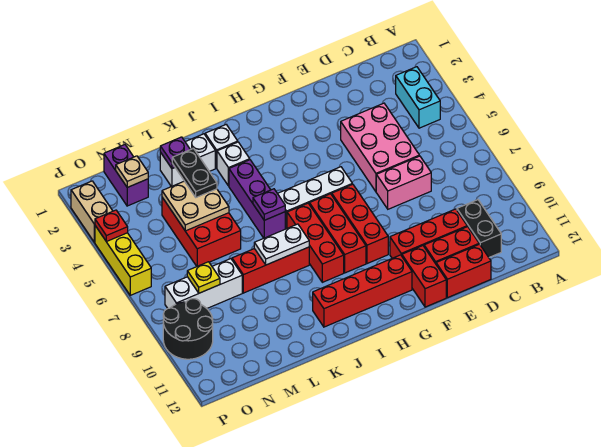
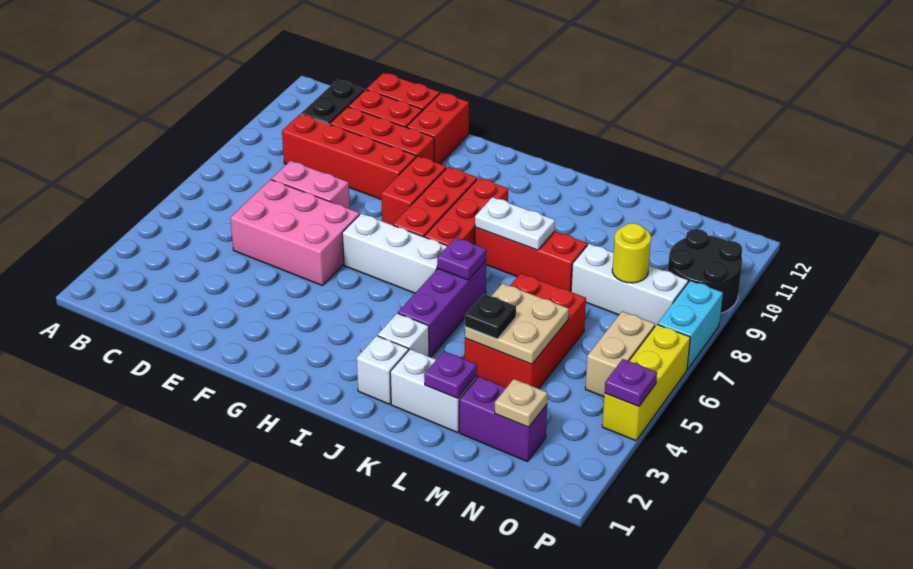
cyan 1x2 brick [396,67,440,128] -> cyan 1x2 brick moved to [658,280,723,369]
pink 2x3 brick [341,103,419,191] -> pink 2x3 brick turned to [230,179,360,286]
red 1x3 brick [332,184,388,264] -> red 1x2 brick [381,156,446,225]
red 1x4 brick [313,255,412,327] -> red 1x4 brick moved to [282,114,416,199]
black 1x2 plate [172,149,217,197] -> black 1x1 plate [465,294,516,339]
purple 1x2 brick [104,145,148,206] -> purple 1x2 brick turned to [459,377,547,462]
yellow 1x1 plate [187,262,220,293] -> yellow 1x1 round brick [612,223,651,283]
tan 1x2 brick [71,181,112,243] -> tan 1x2 brick moved to [585,311,655,397]
red 1x1 plate [95,210,128,241] -> purple 1x1 plate [605,359,657,407]

